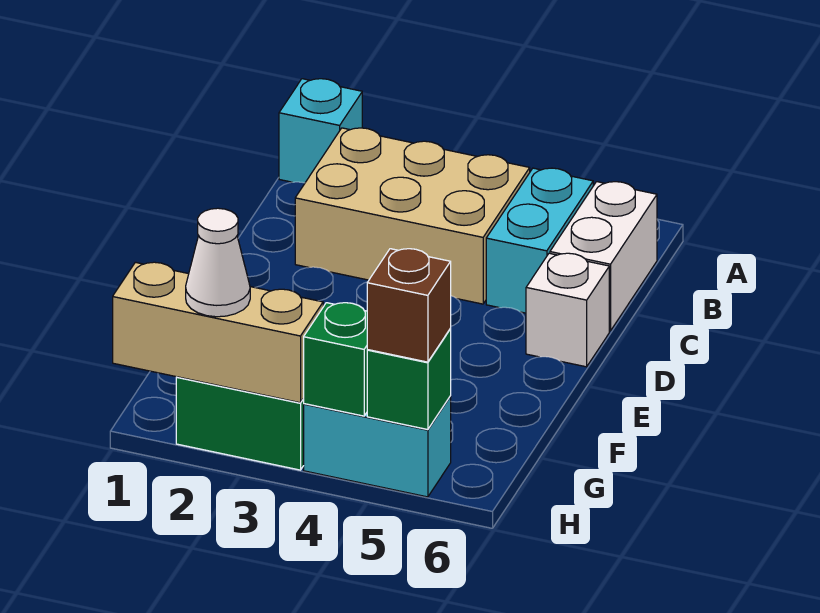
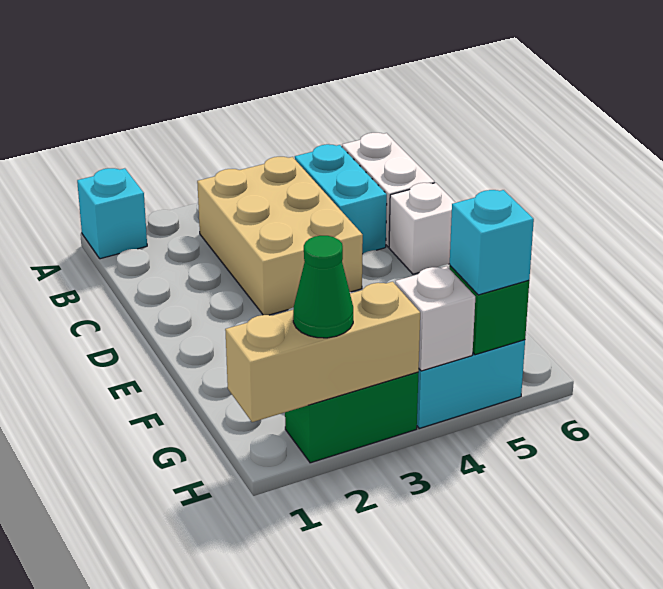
tan 2x3 brick [295,128,530,304] -> tan 2x3 brick turned to [197,157,363,315]
white 1x1 cone [186,208,250,317] -> green 1x1 cone [293,236,353,338]
green 1x1 brick [304,303,367,416] -> white 1x1 brick [395,266,475,371]
brown 1x1 brick [367,249,451,362] -> cyan 1x1 brick [450,190,534,295]

